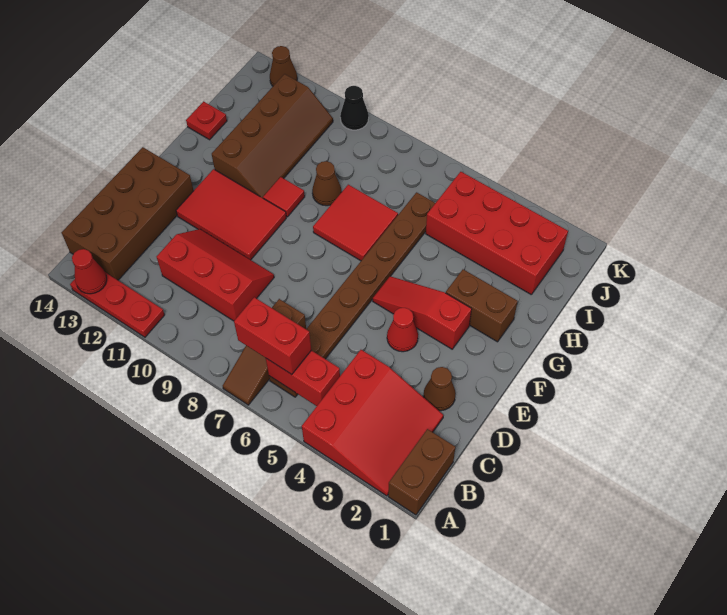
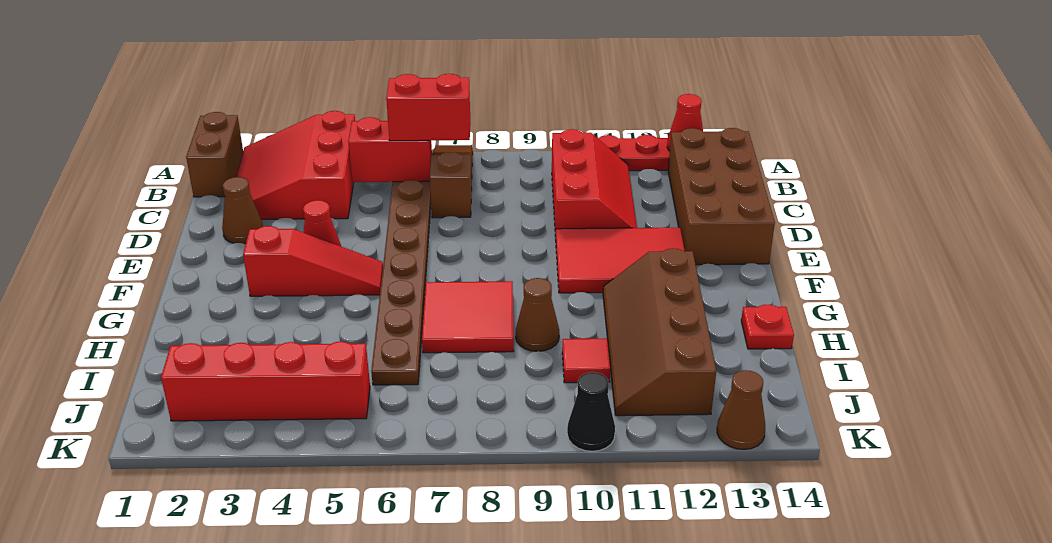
red 2x3 slope [156,229,274,321] -> red 2x3 slope turned to [552,129,637,236]
brown 1x2 brick [446,269,518,342] -> none
red 1x1 tile [263,177,305,217] -> red 1x1 tile moved to [562,338,610,383]
red 2x4 brick [426,172,568,295] -> red 1x4 brick [161,342,370,421]

